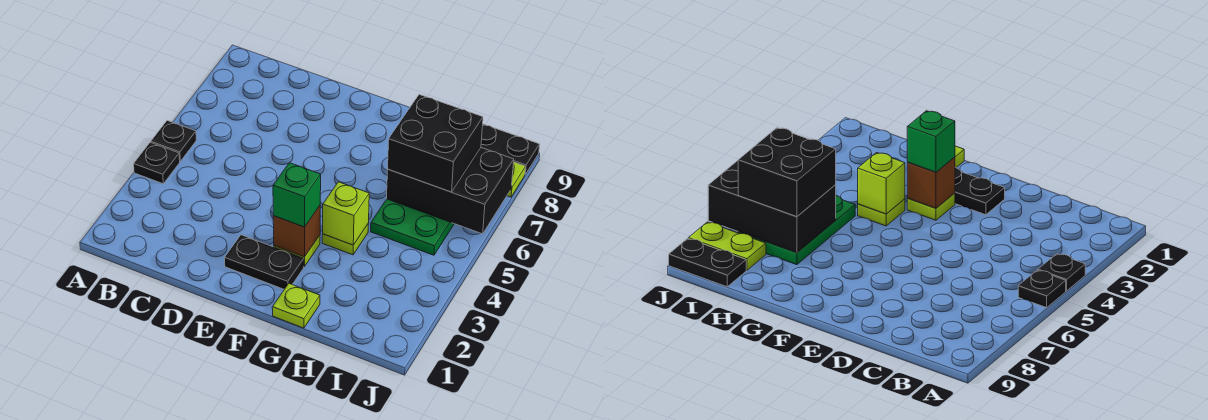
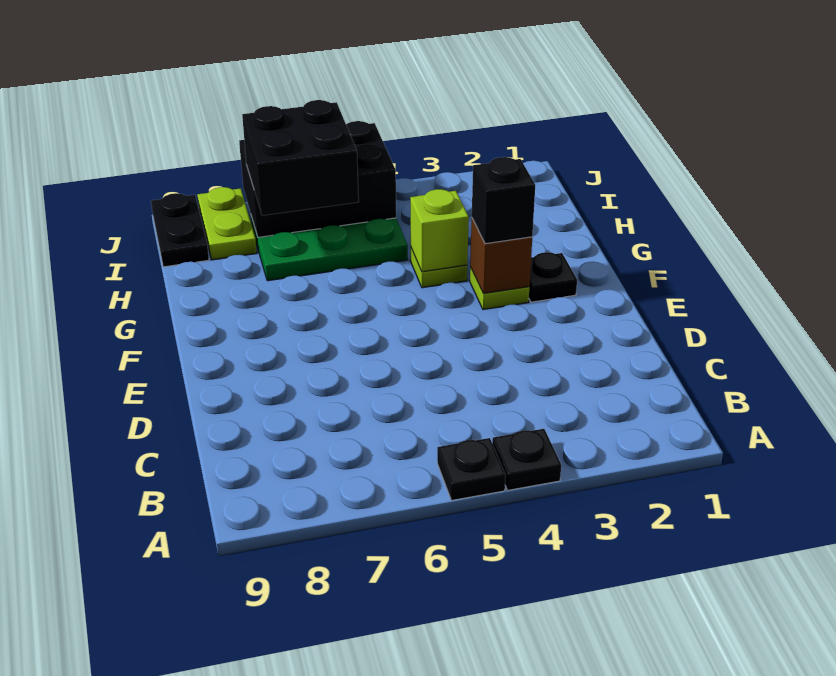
black 1x2 plate [225,235,304,289] -> black 1x1 plate [529,252,577,302]
green 1x1 brick [273,163,321,227] -> black 1x1 brick [472,157,535,244]
lime 1x1 plate [272,284,320,328] -> none
black 2x3 brick [387,148,514,234] -> black 2x3 brick turned to [239,121,396,237]

